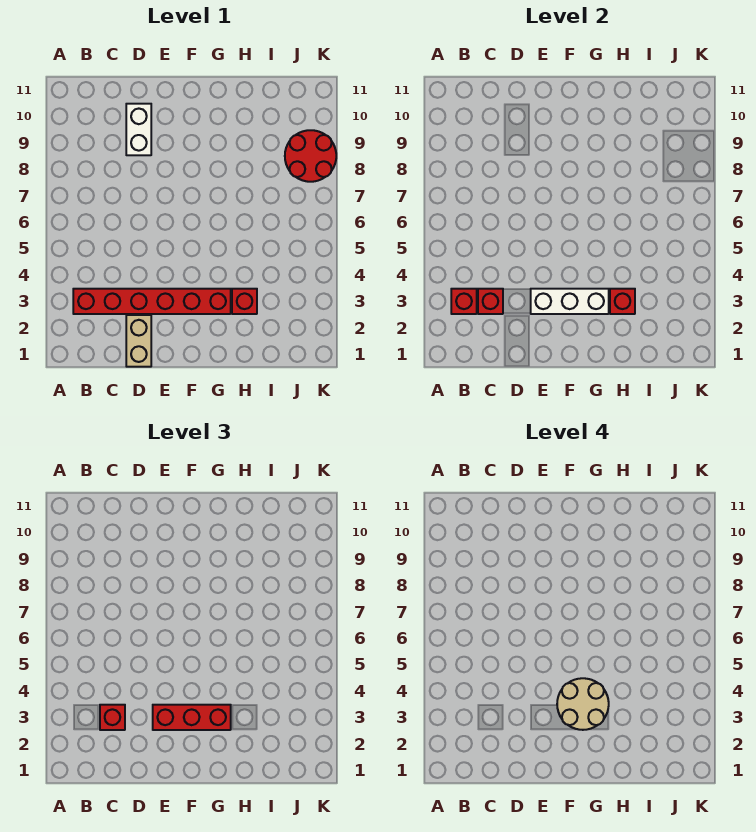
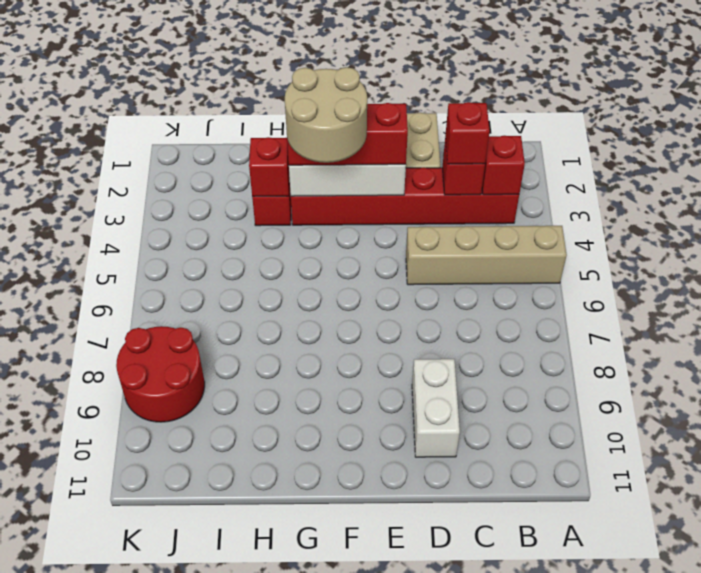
none -> tan 1x4 brick [406,226,567,285]

